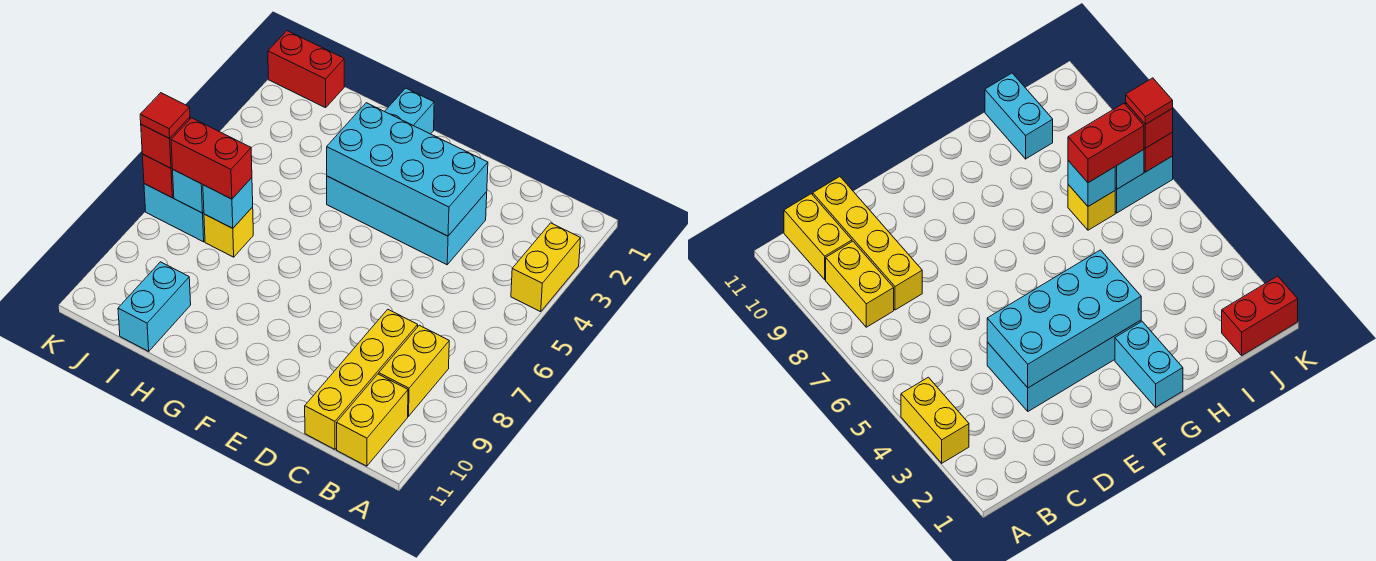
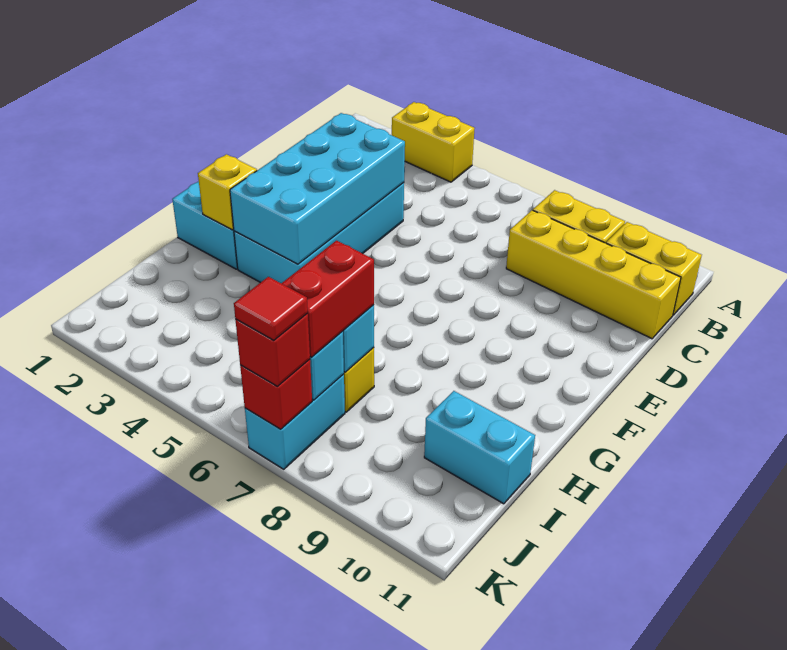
none -> yellow 1x1 brick [198,154,257,230]
red 1x2 brick [268,31,344,108] -> none

